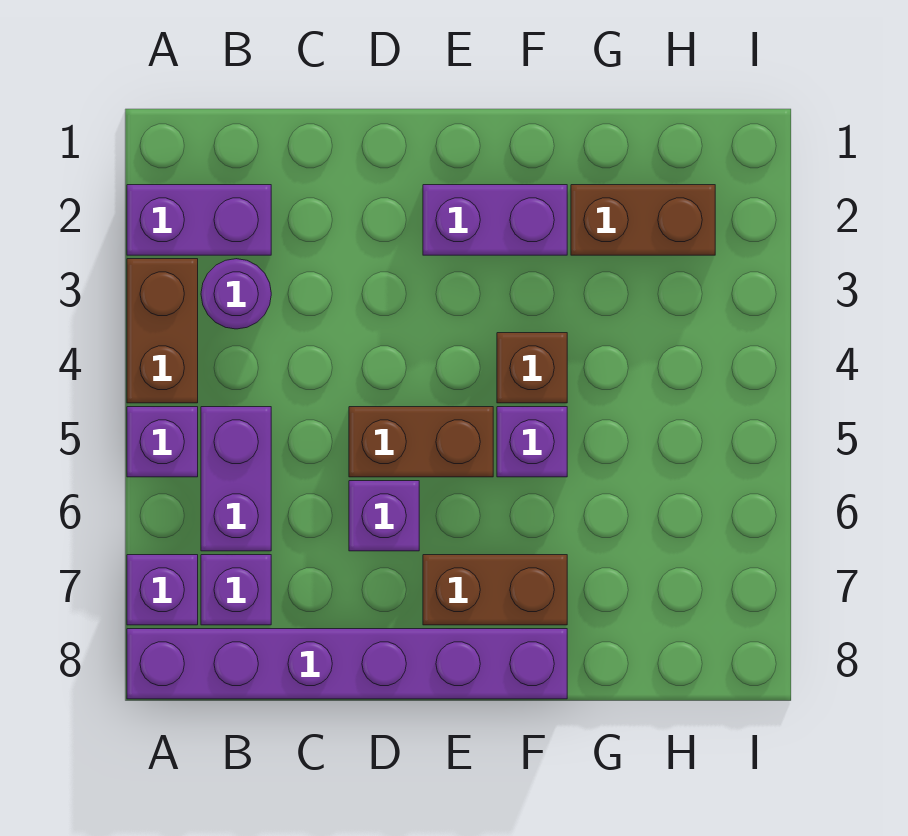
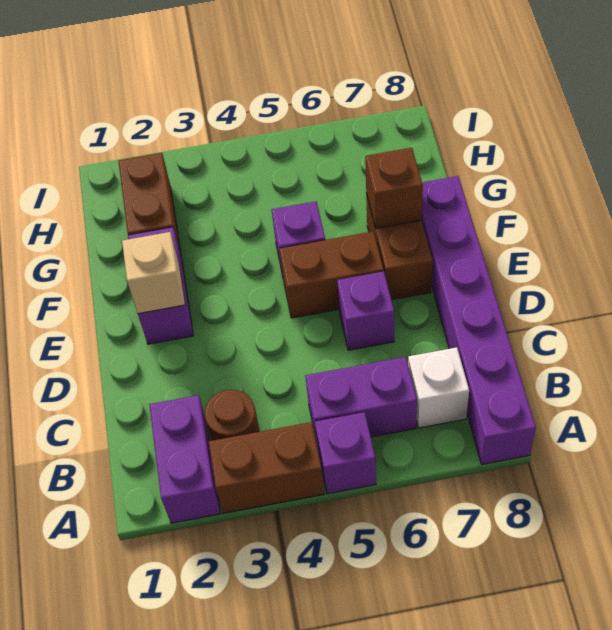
purple 1x1 brick [127,555,198,625] -> none
purple 1x1 round brick [201,259,271,329] -> brown 1x1 round brick [205,390,260,441]
purple 1x1 brick [201,555,271,625] -> white 1x1 brick [408,347,469,428]
brown 1x2 brick [349,407,493,477] -> brown 1x2 brick turned to [279,231,384,318]
none -> tan 1x1 brick [122,232,185,314]
brown 1x1 brick [497,333,567,403] -> brown 1x1 brick moved to [365,148,423,228]

